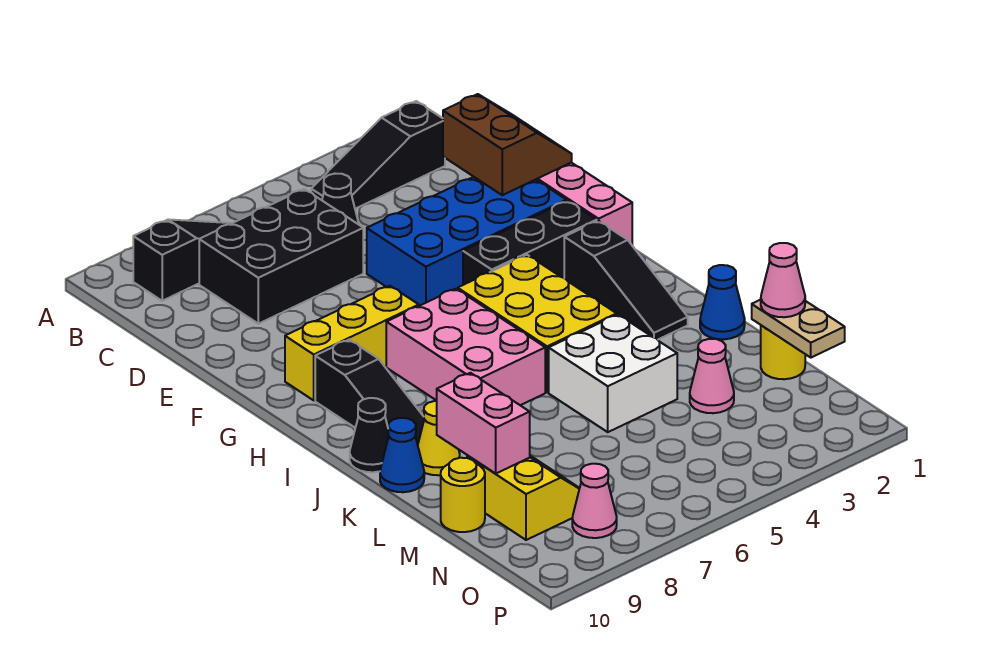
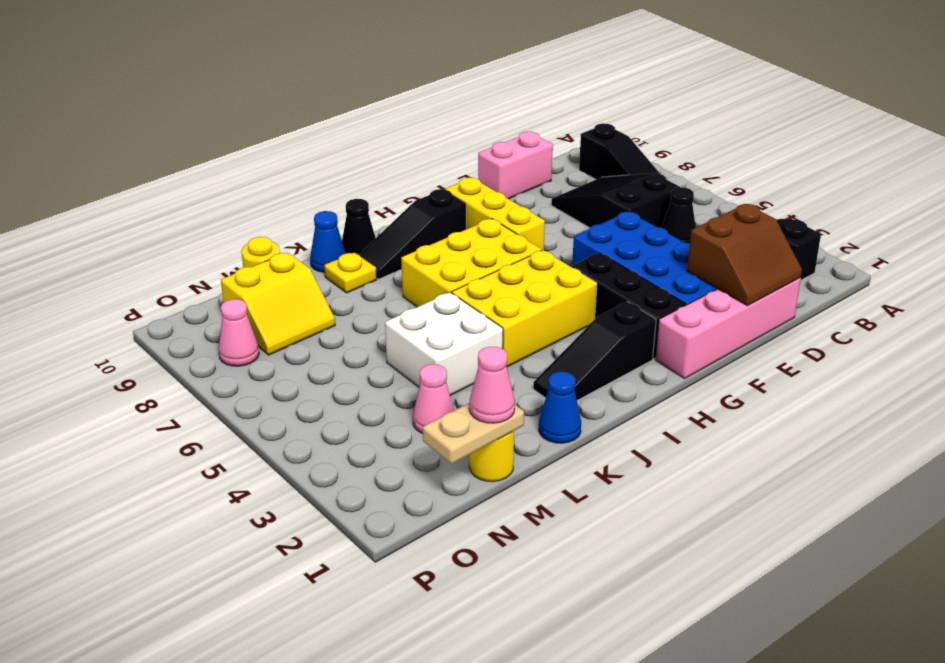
black 2x3 brick [199,189,363,324] -> black 2x3 slope [551,173,679,228]
pink 2x3 brick [386,289,545,405] -> yellow 2x3 brick [401,219,542,307]
yellow 1x1 cone [418,401,460,475] -> yellow 1x1 plate [324,252,377,293]
pink 1x2 brick [437,373,530,473] -> pink 1x2 brick moved to [478,132,553,199]

